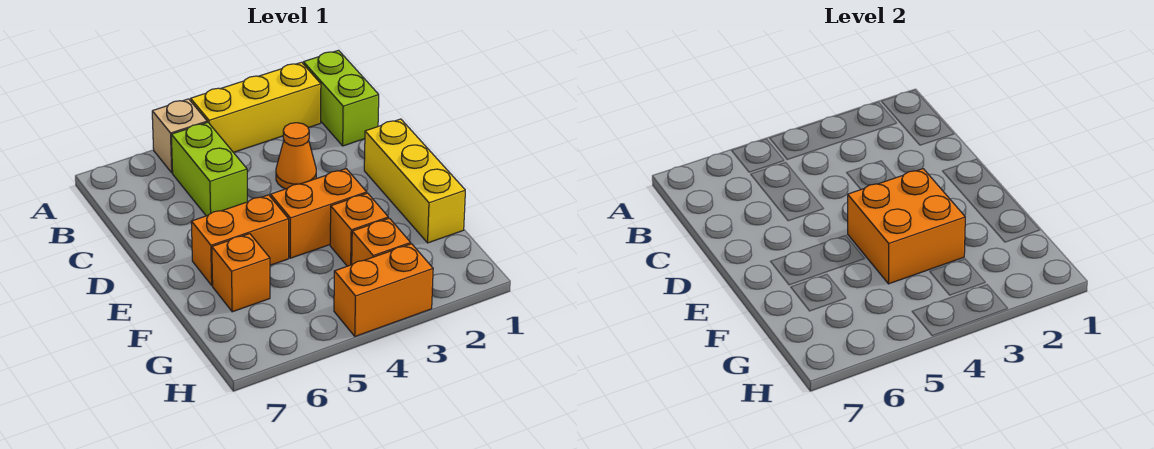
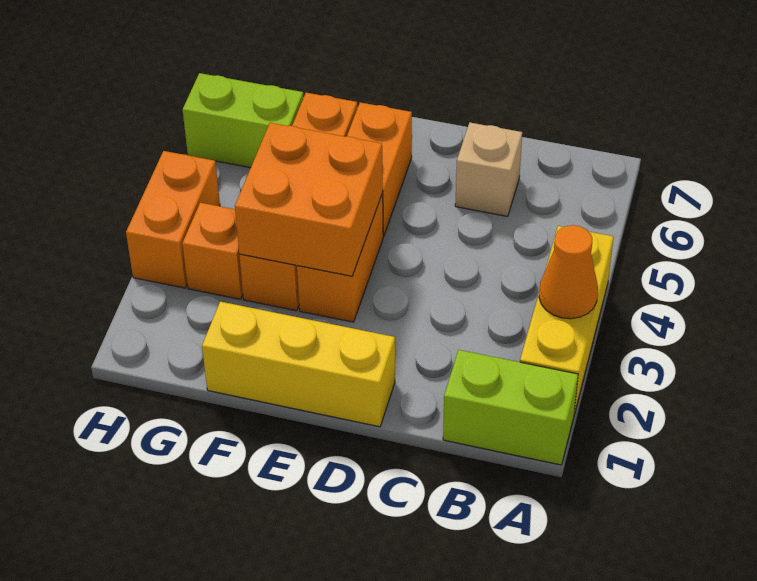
tan 1x1 brick [152,99,207,173] -> tan 1x1 brick moved to [455,123,522,216]
lime 1x2 brick [171,122,247,216] -> lime 1x2 brick moved to [183,73,303,168]
orange 1x1 cone [276,123,316,189] -> orange 1x1 cone moved to [539,225,598,319]

